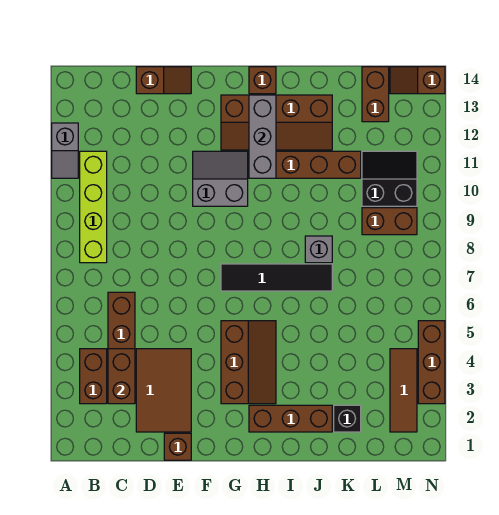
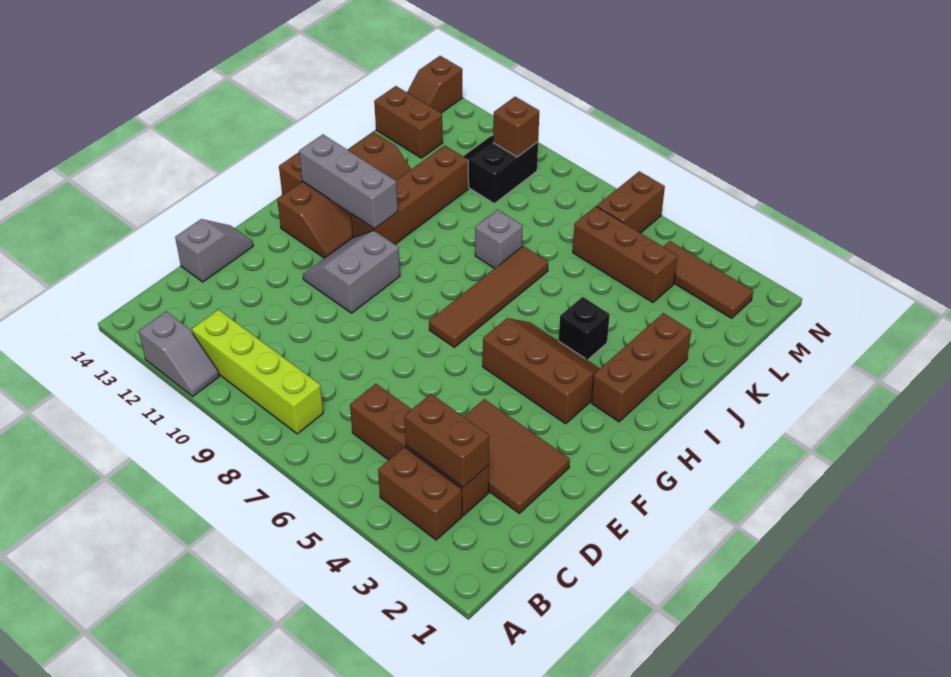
brown 1x2 slope [136,67,191,94] -> grey 1x2 slope [175,219,253,282]
brown 1x1 brick [164,433,191,460] -> brown 1x1 brick moved to [493,97,539,157]
black 1x4 tile [221,264,332,291] -> brown 1x4 tile [429,246,548,347]
black 1x1 brick [334,405,361,432] -> black 1x1 brick moved to [559,297,610,360]
brown 1x2 brick [362,208,417,235] -> brown 1x2 brick moved to [597,171,665,233]
brown 1x3 brick [418,321,445,404] -> brown 1x3 brick moved to [573,206,677,302]

